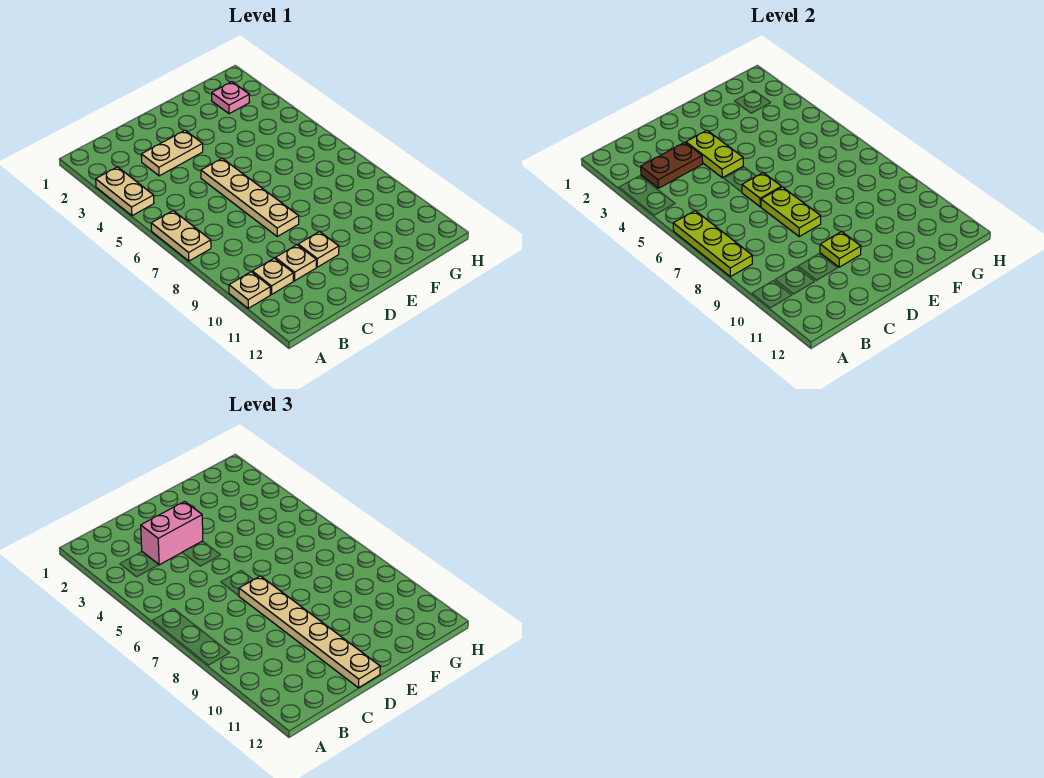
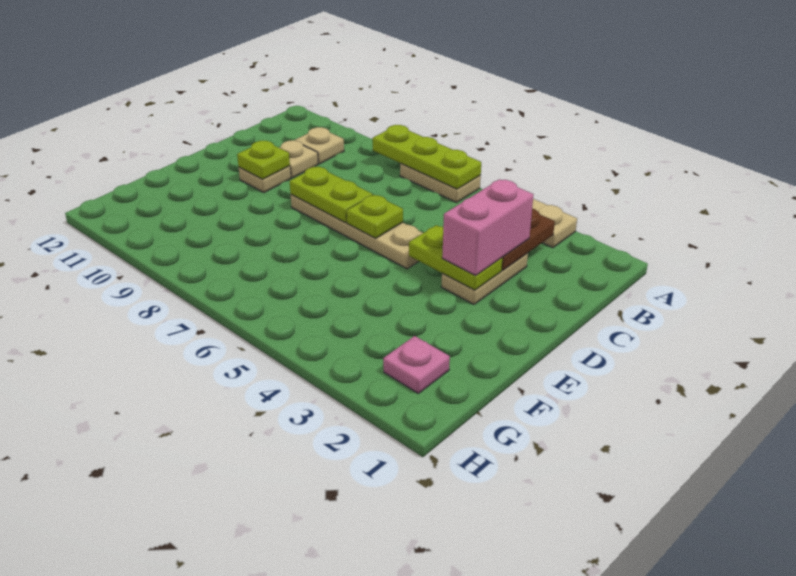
tan 1x1 plate [229,272,270,308] -> none
tan 1x6 plate [239,576,380,688] -> none

